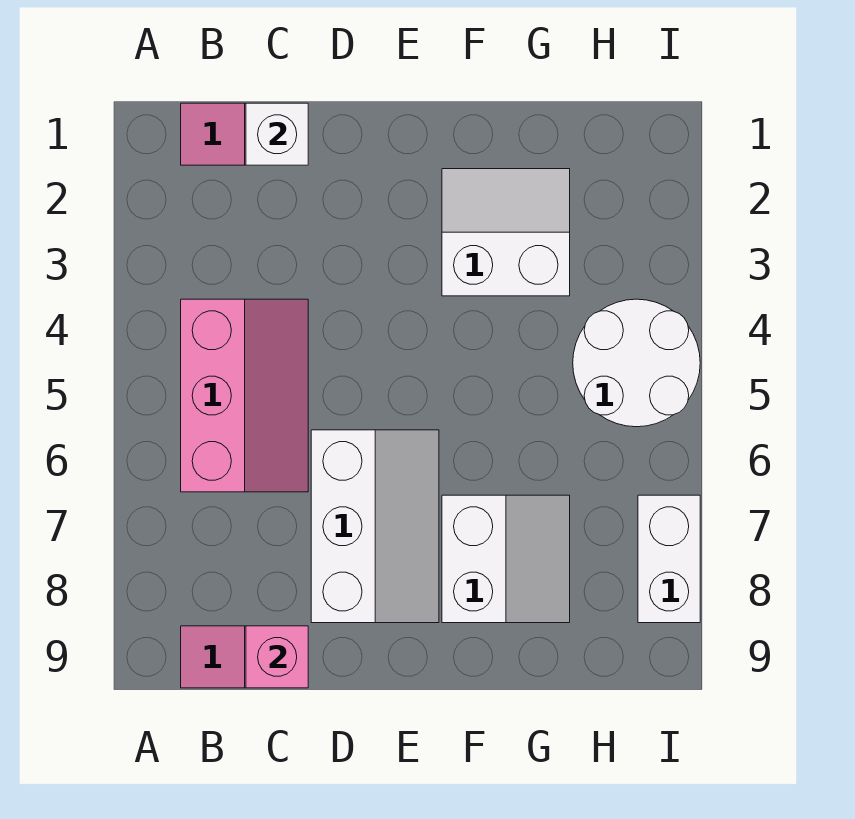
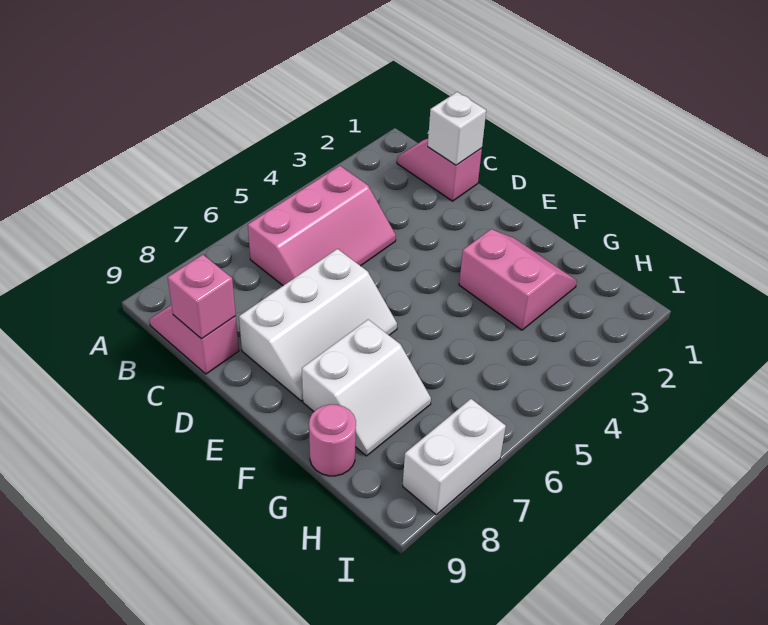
white 2x2 slope [442,169,570,296] -> pink 2x2 slope [459,229,577,330]
none -> pink 1x1 round brick [309,404,356,476]
white 2x2 round brick [573,299,700,427] -> none

